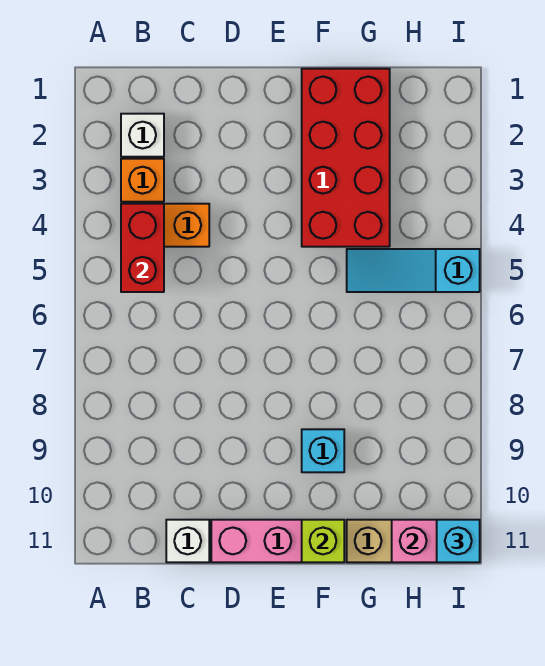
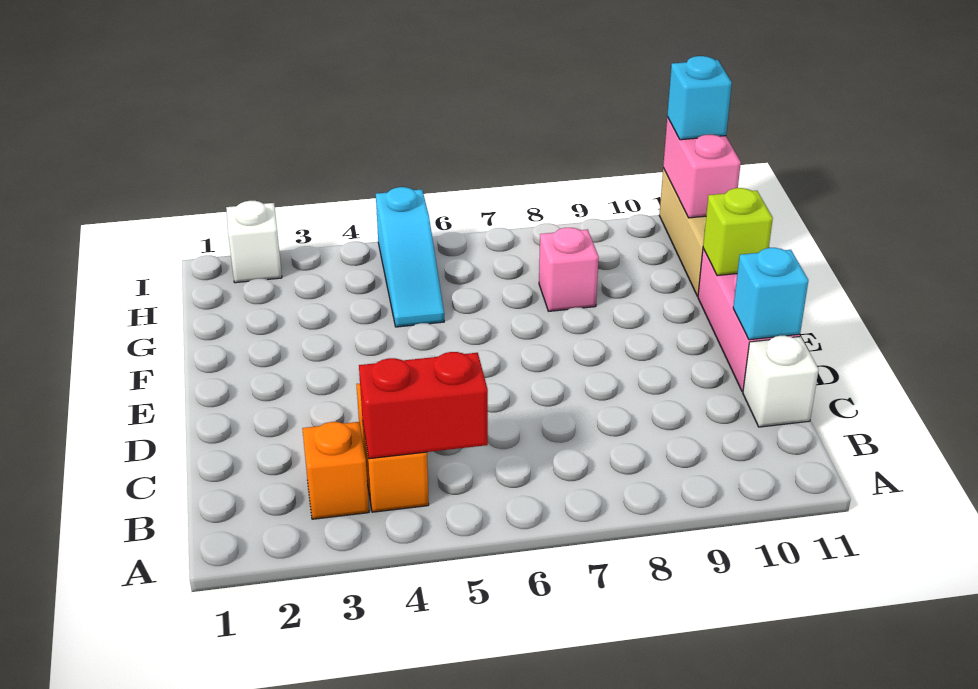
white 1x1 brick [121,114,164,157] -> white 1x1 brick moved to [226,201,282,283]
red 2x4 brick [302,69,390,247] -> none
cyan 1x1 brick [302,429,344,472] -> cyan 1x1 brick moved to [733,248,808,340]
none -> pink 1x1 brick [539,228,599,311]

